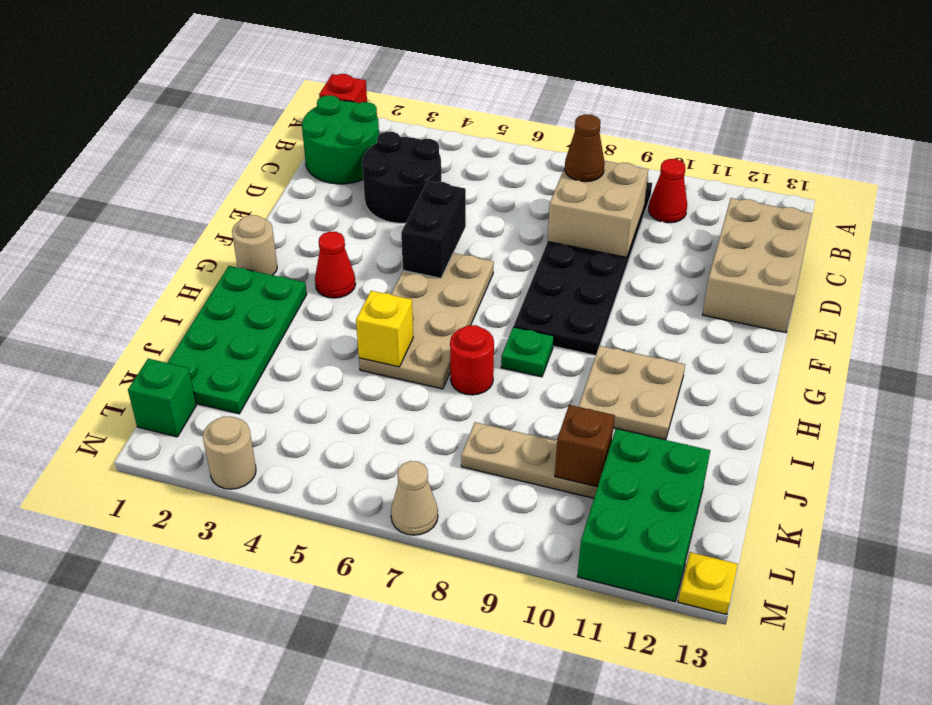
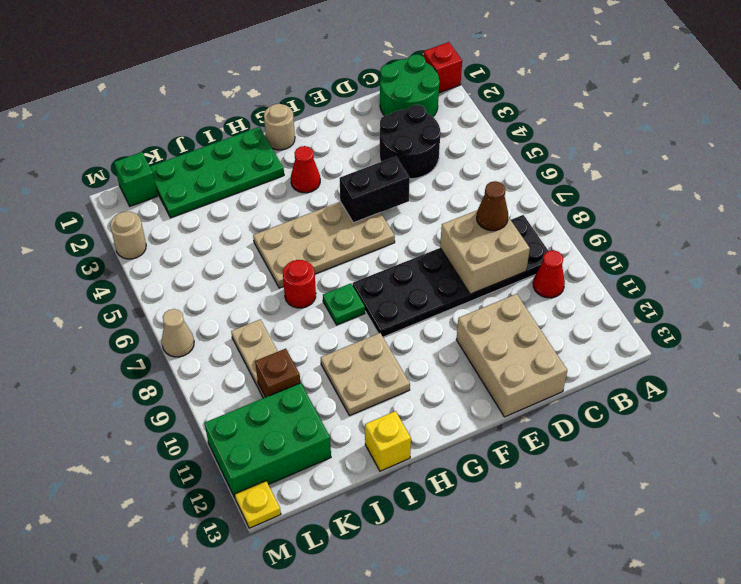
tan 2x3 brick [702,198,812,333] -> tan 2x3 brick turned to [456,294,567,417]
yellow 1x1 brick [356,291,413,367] -> yellow 1x1 brick moved to [365,411,411,471]

